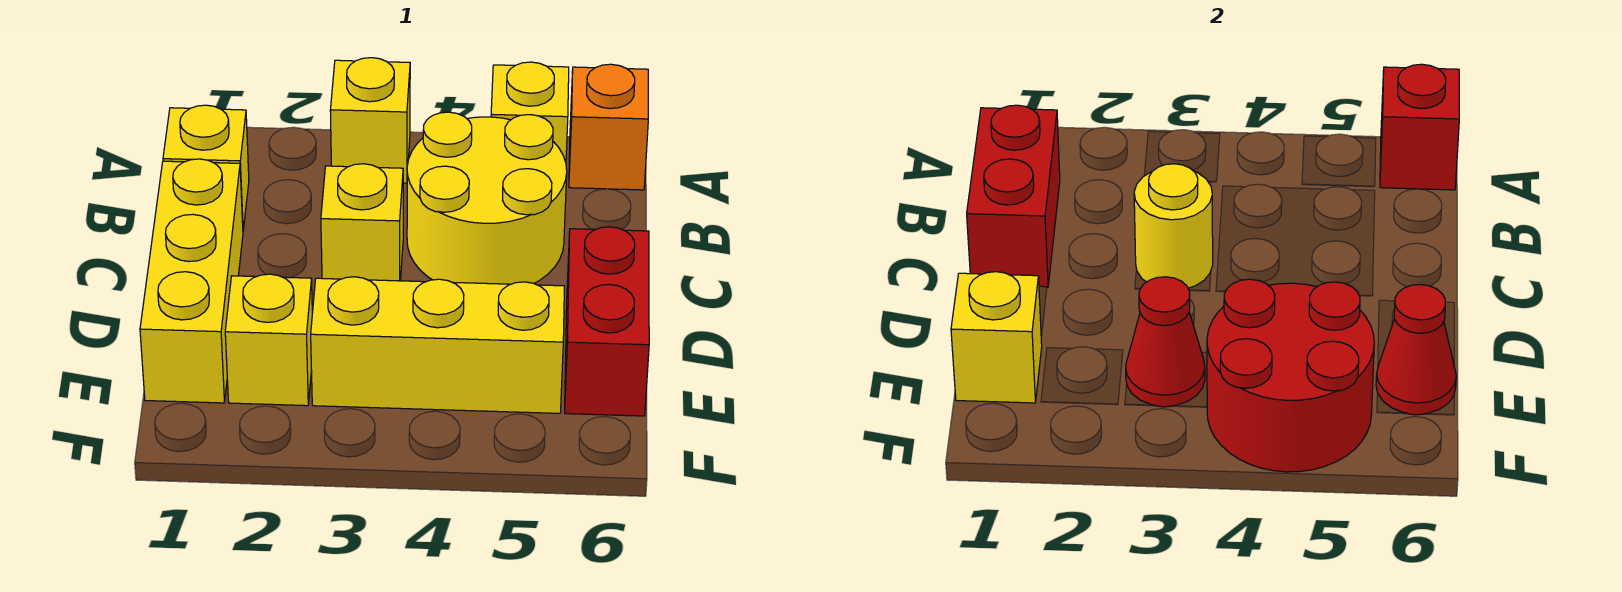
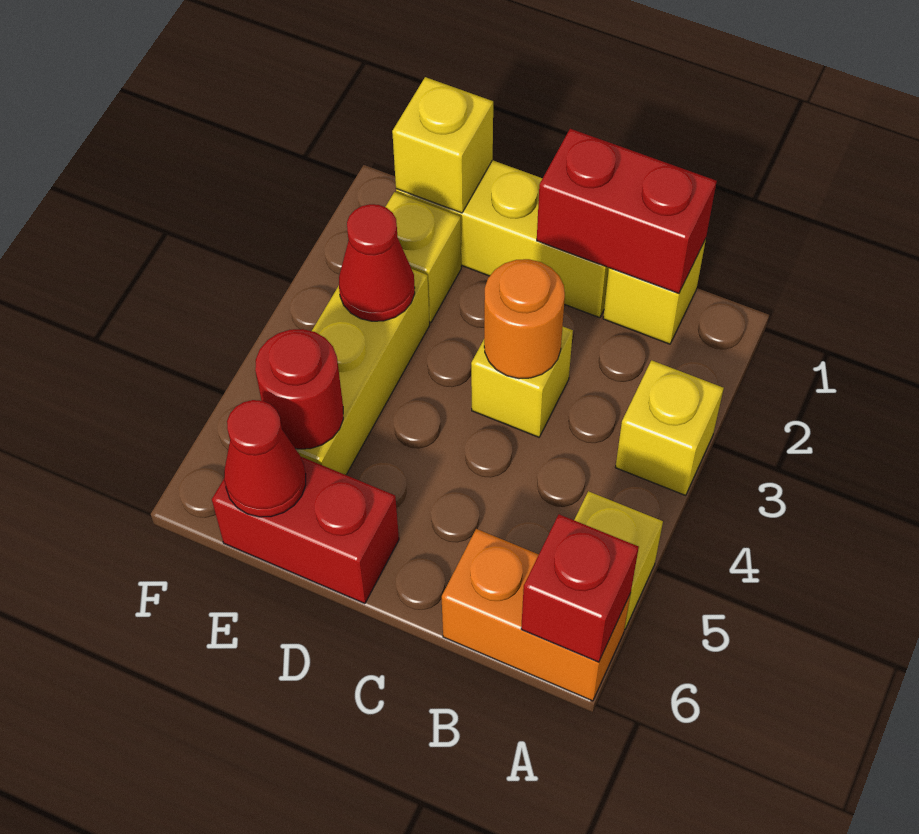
orange 1x1 brick [569,64,648,190] -> orange 1x2 brick [442,529,631,701]
yellow 2x2 round brick [407,112,567,284] -> none
yellow 1x1 round brick [1134,164,1213,288] -> orange 1x1 round brick [484,259,565,379]
red 2x2 round brick [1207,279,1374,472] -> red 1x1 round brick [255,329,343,449]

